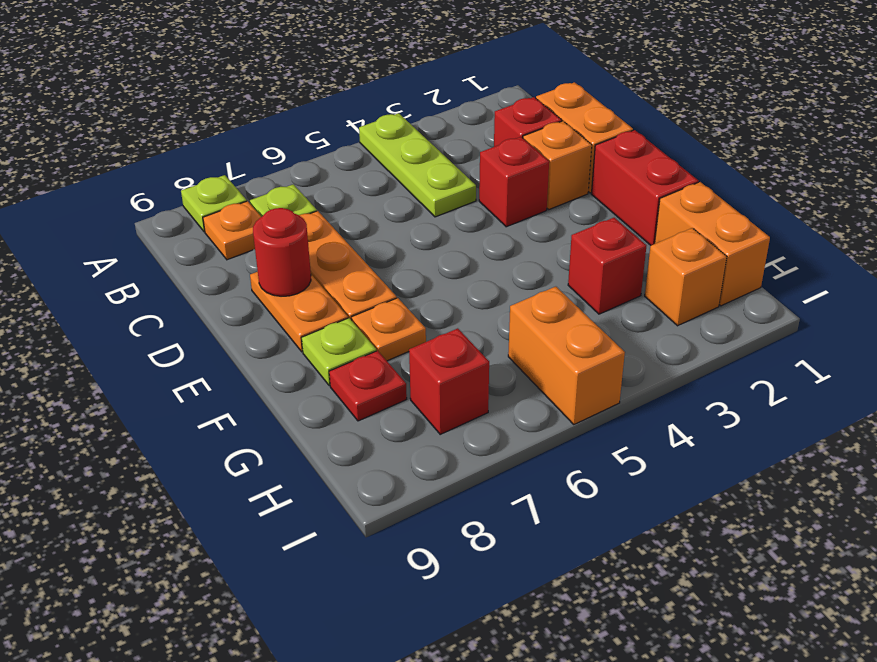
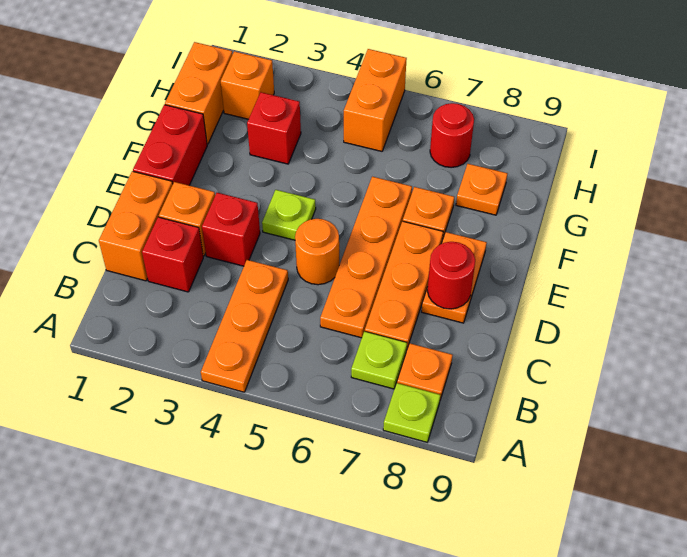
lime 1x3 plate [359,113,476,217] -> orange 1x3 plate [201,260,288,392]
none -> orange 1x4 plate [320,177,412,338]
none -> orange 1x1 round brick [295,219,339,285]
lime 1x1 plate [302,318,376,386] -> lime 1x1 plate moved to [262,190,316,240]
red 1x1 plate [329,351,407,421] -> orange 1x1 plate [456,164,508,215]
red 1x1 brick [409,328,489,434] -> red 1x1 round brick [430,103,474,168]

